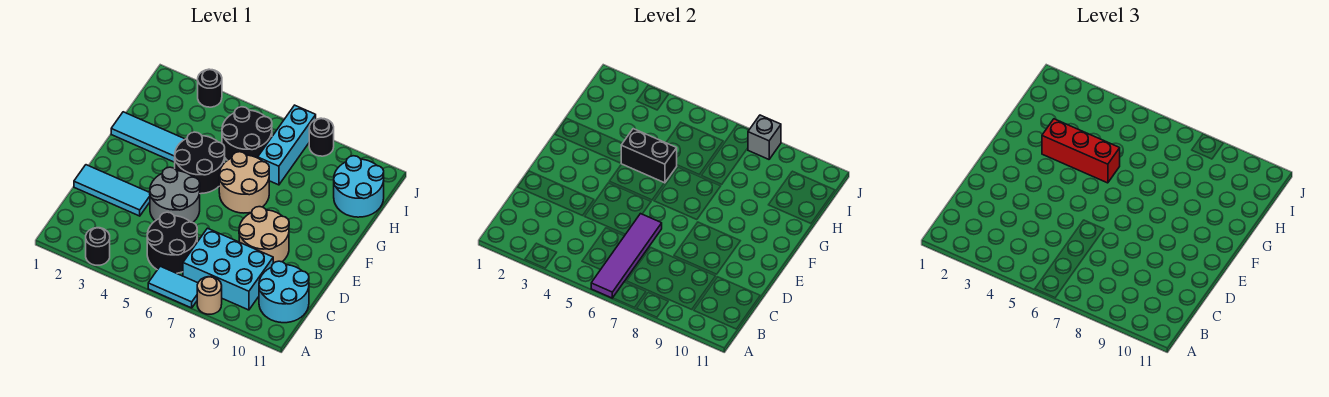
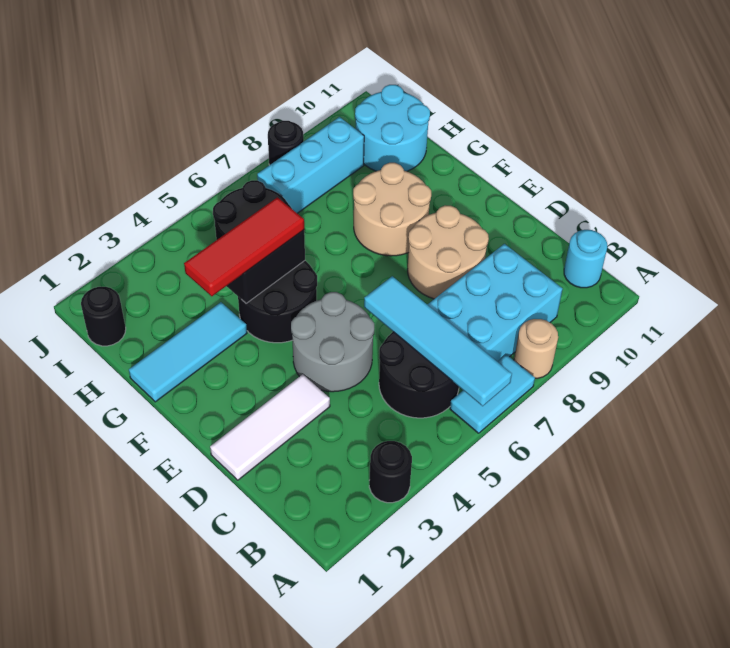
purple 1x4 tile [591,214,662,298] -> cyan 1x4 tile [364,276,512,406]
cyan 2x2 round brick [259,261,309,323] -> cyan 1x1 round brick [564,230,607,288]
cyan 1x3 tile [74,165,150,216] -> white 1x3 tile [210,374,330,480]
tan 2x2 round brick [219,152,269,213] -> tan 2x2 round brick moved to [353,163,431,256]
red 1x3 brick [1042,119,1120,183] -> red 1x3 tile [184,197,304,296]
cyan 1x3 brick [258,105,316,185] -> cyan 1x3 brick turned to [257,117,364,213]
black 1x1 round brick [198,69,222,107] -> black 1x1 round brick moved to [81,287,126,346]
grey 1x1 brick [748,115,781,159] -> none

